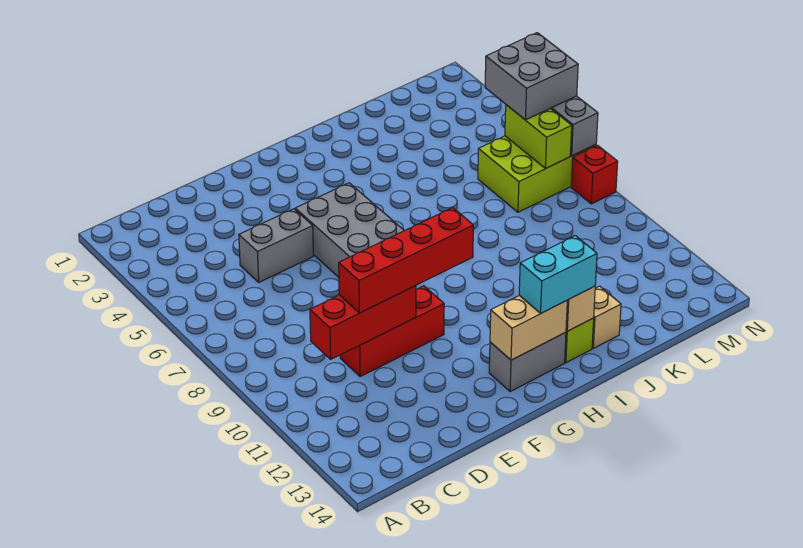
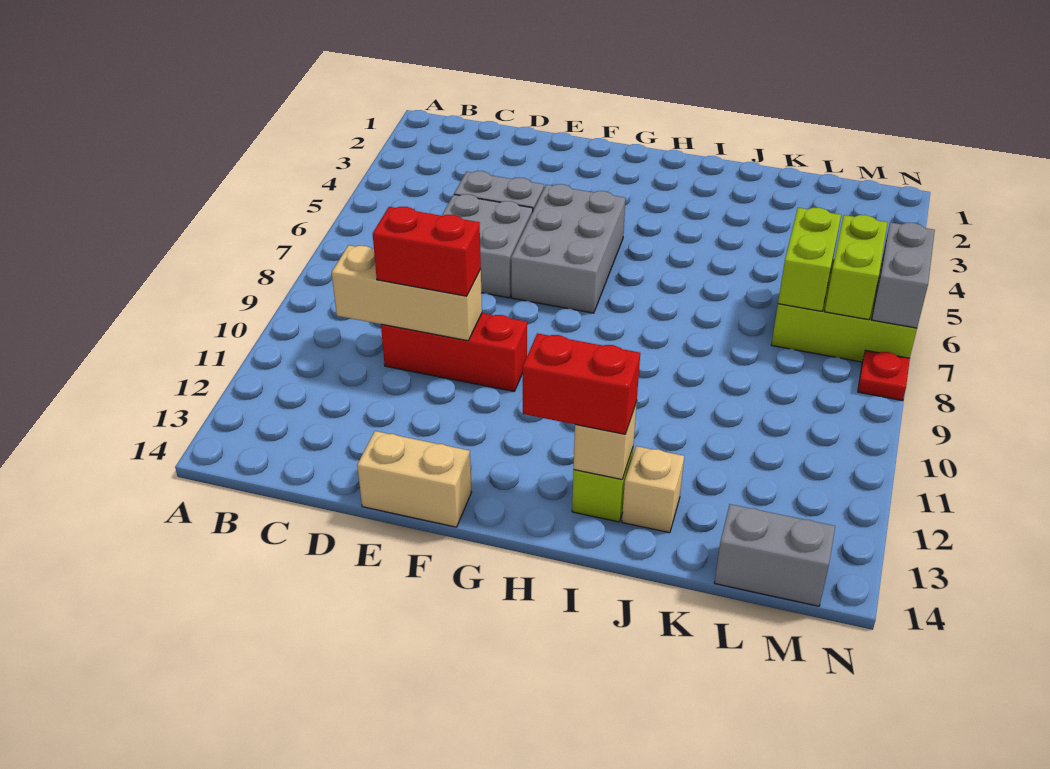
red 1x3 brick [310,286,416,359] -> tan 1x3 brick [332,245,482,341]
red 1x4 brick [339,208,473,313] -> red 1x2 brick [373,207,481,296]
grey 1x2 brick [489,332,566,392] -> grey 1x2 brick moved to [715,504,835,606]
tan 1x2 brick [490,295,567,360] -> tan 1x2 brick moved to [357,431,472,527]
cyan 1x2 brick [519,236,597,313] -> red 1x2 brick [523,333,640,434]
none -> lime 1x2 brick [778,208,841,311]
grey 2x2 brick [485,33,578,120] -> grey 2x2 brick moved to [442,194,533,298]
red 1x1 brick [571,145,618,204] -> red 1x1 plate [858,350,910,401]

